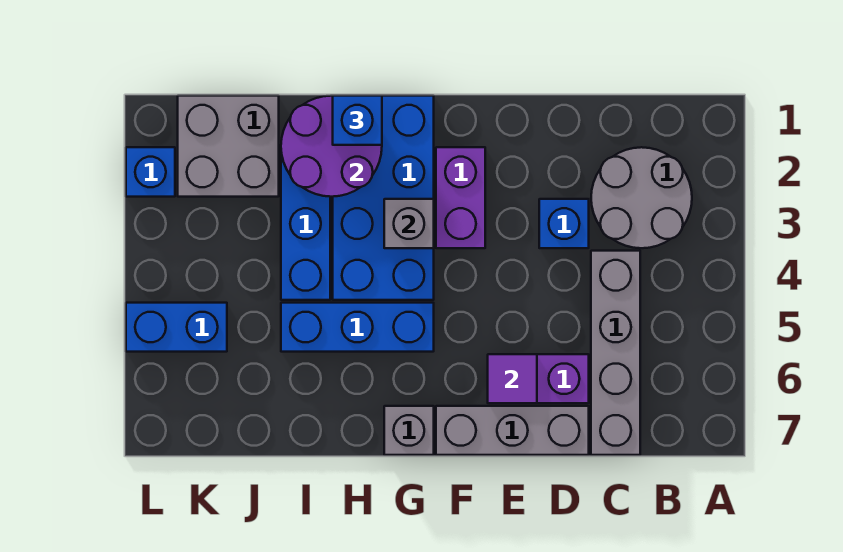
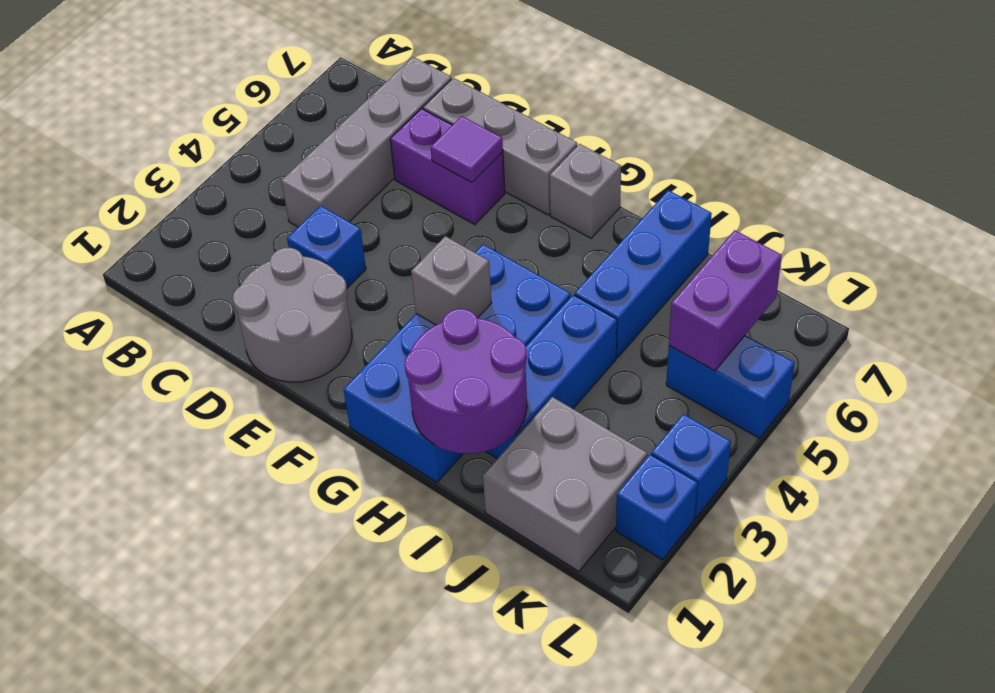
grey 2x2 round brick [591,147,692,248] -> grey 2x2 round brick moved to [233,248,352,382]
purple 1x2 brick [436,147,485,248] -> purple 1x2 brick moved to [669,230,782,371]
blue 1x3 brick [281,303,434,352] -> blue 1x3 brick turned to [575,190,712,357]
blue 1x1 brick [333,96,382,145] -> blue 1x1 brick moved to [651,414,731,518]

